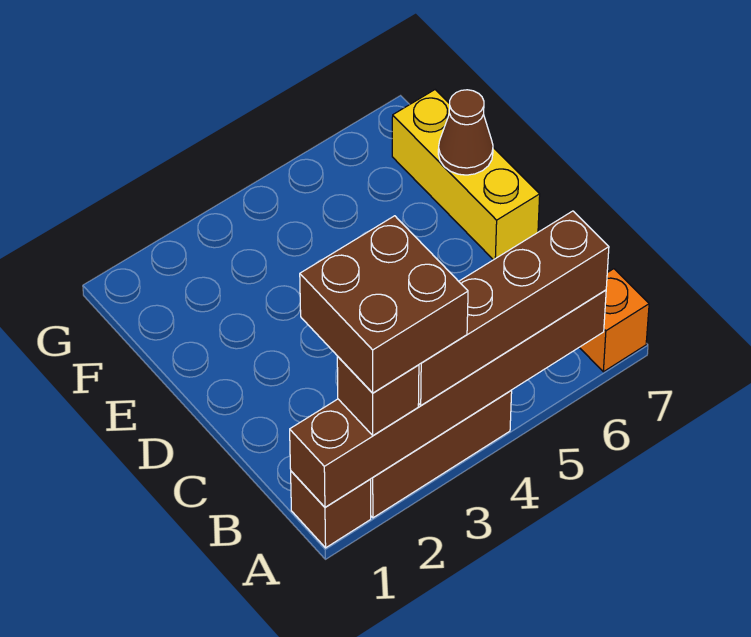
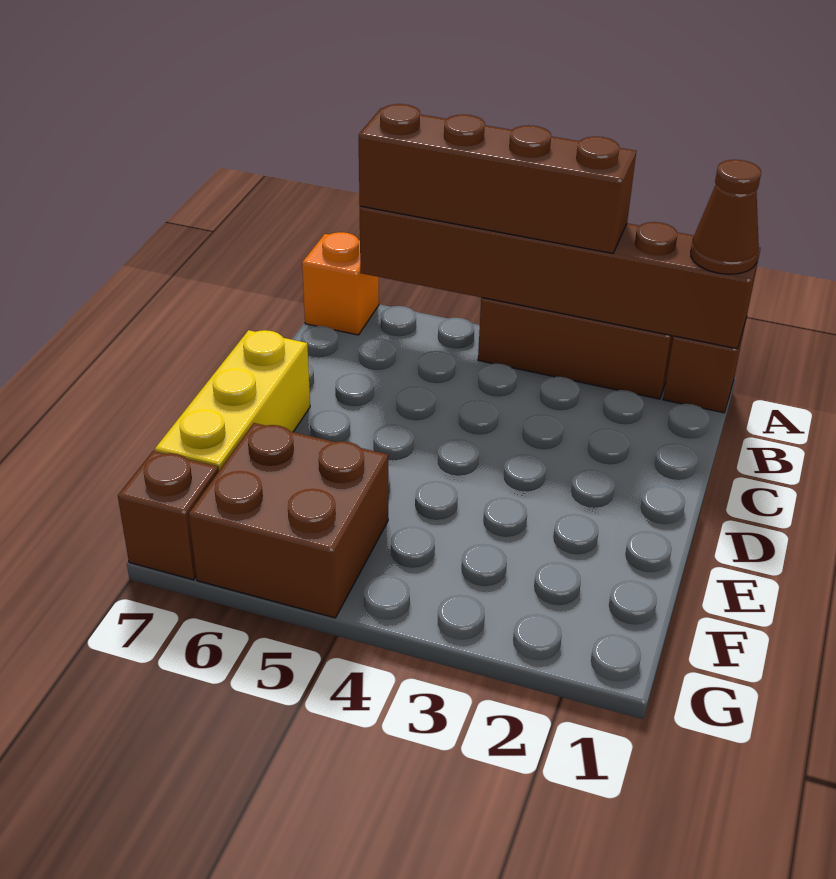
brown 1x1 brick [337,357,419,436] -> brown 1x1 brick moved to [118,451,219,580]
brown 2x2 brick [300,216,468,393] -> brown 2x2 brick moved to [189,423,388,618]
brown 1x1 cone [438,90,493,175] -> brown 1x1 cone moved to [691,160,761,274]

